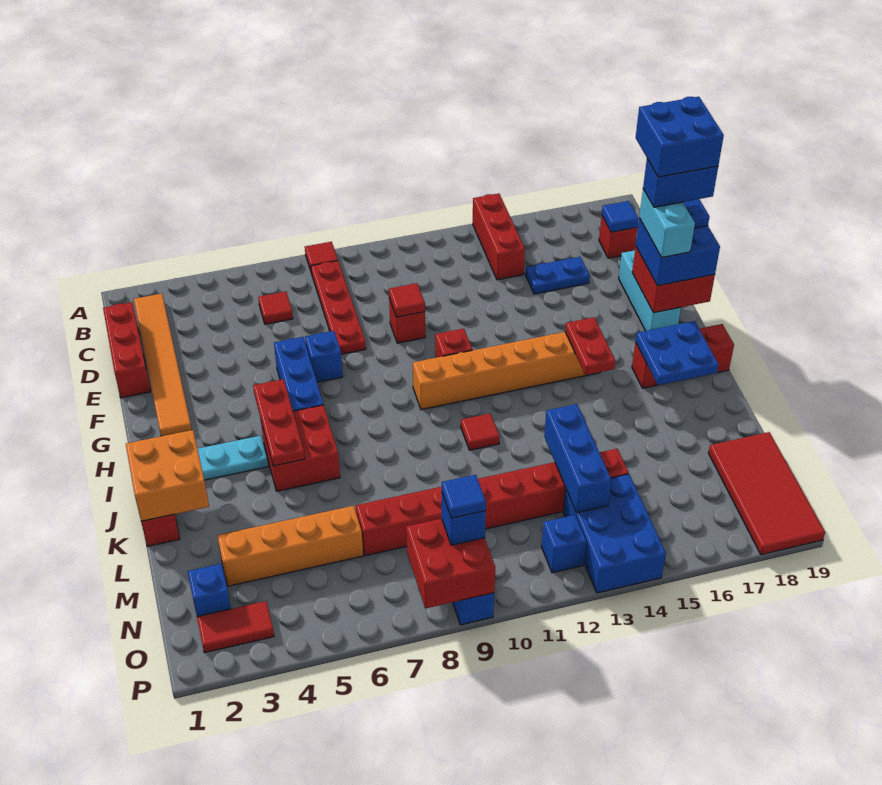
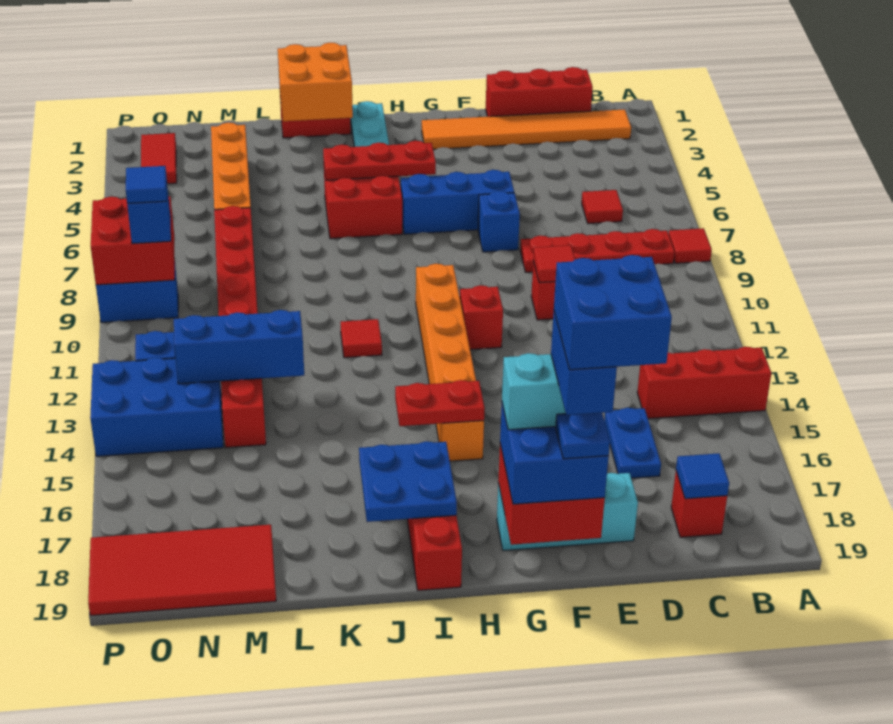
blue 1x1 brick [188,564,231,616] -> none

